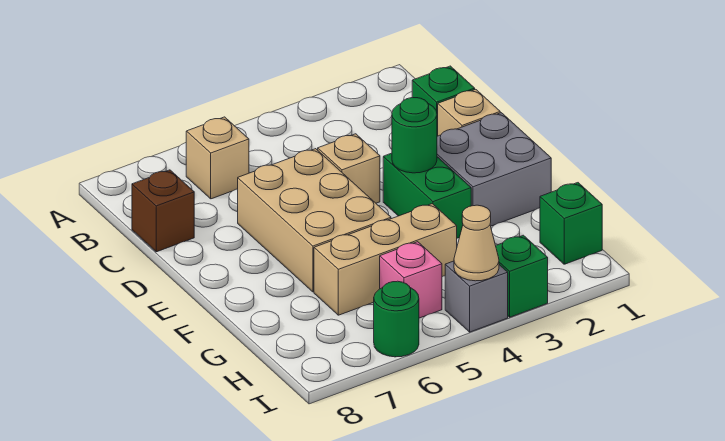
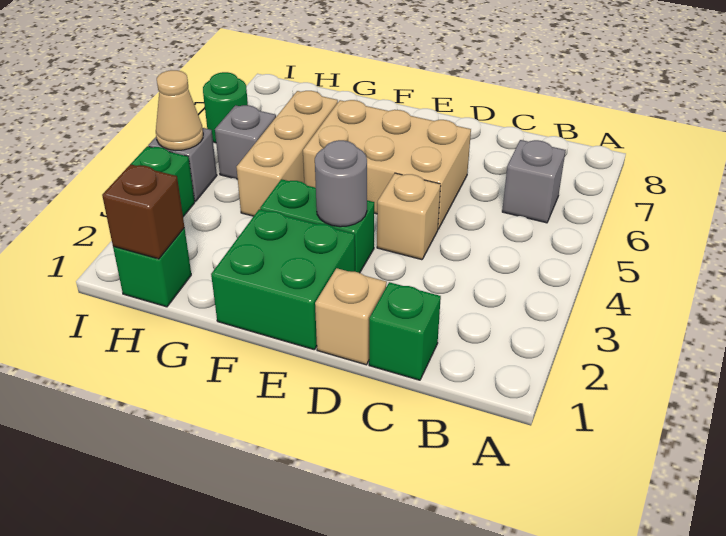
tan 1x1 brick [186,117,249,199] -> grey 1x1 brick [502,140,566,223]
brown 1x1 brick [132,170,194,252] -> brown 1x1 brick moved to [102,164,184,259]
grey 2x2 brick [437,113,551,226] -> green 2x2 brick [211,209,355,350]
green 1x1 round brick [392,98,437,173] -> grey 1x1 round brick [315,140,367,227]
pink 1x1 brick [380,242,442,318] -> grey 1x1 brick [215,105,276,179]

